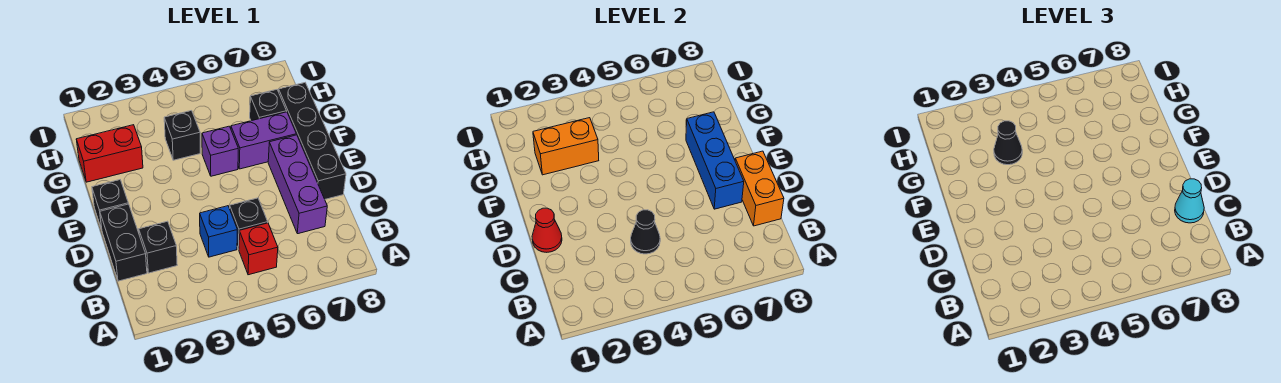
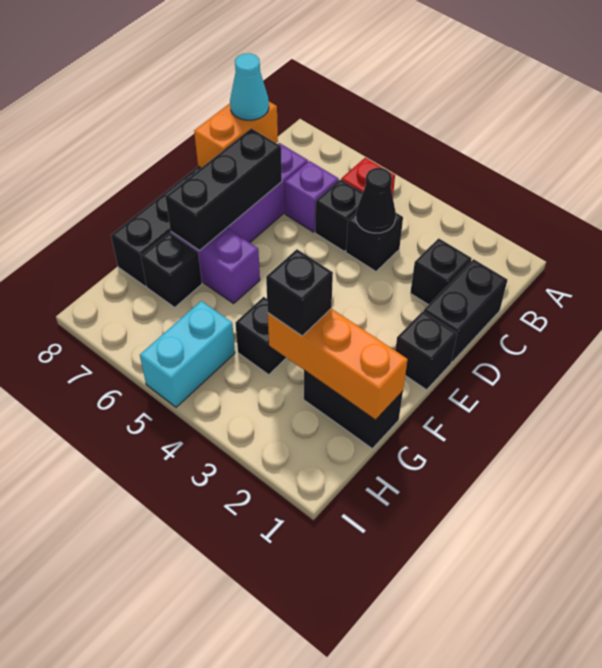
blue 1x1 brick [200,206,237,257] -> black 1x1 brick [346,213,403,271]
red 1x1 cone [532,208,562,252] -> none
blue 1x3 brick [686,112,744,209] -> black 1x3 brick [165,128,282,251]
purple 1x1 brick [202,126,238,176] -> purple 1x1 brick moved to [285,161,339,232]
red 1x2 brick [76,125,143,182] -> black 1x2 brick [304,370,403,448]
orange 1x2 brick [533,118,599,175] -> orange 1x3 brick [268,309,408,420]
black 1x1 cone [994,121,1022,165] -> black 1x1 brick [266,249,333,336]
none -> cyan 1x2 brick [140,301,235,407]

